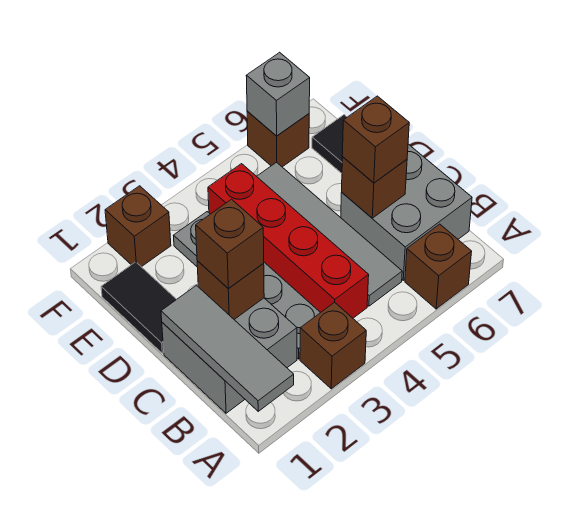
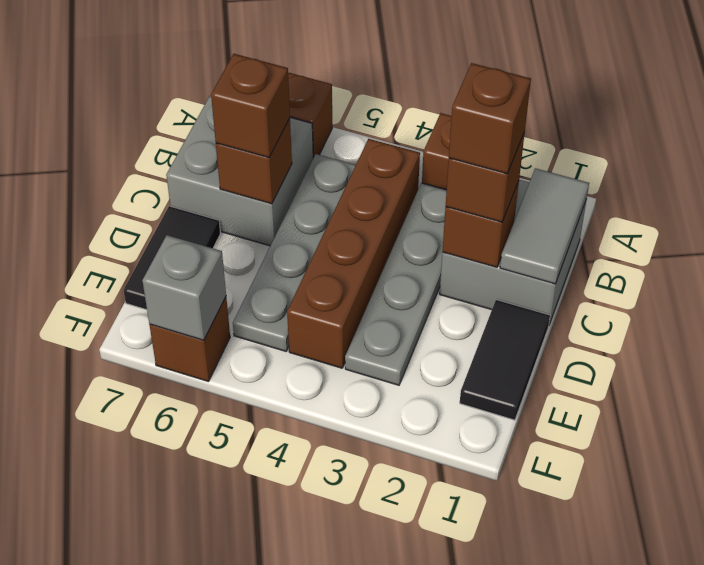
grey 1x3 tile [161,285,294,411] -> grey 1x2 tile [500,168,589,284]
red 1x4 brick [208,164,369,318] -> brown 1x4 brick [287,139,420,368]
grey 1x4 tile [257,162,402,306] -> grey 1x4 plate [233,154,356,351]
brown 1x1 brick [105,186,171,267] -> brown 1x1 brick moved to [449,63,531,174]

